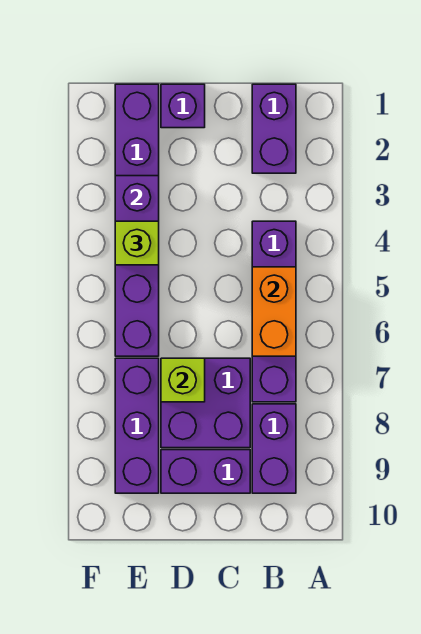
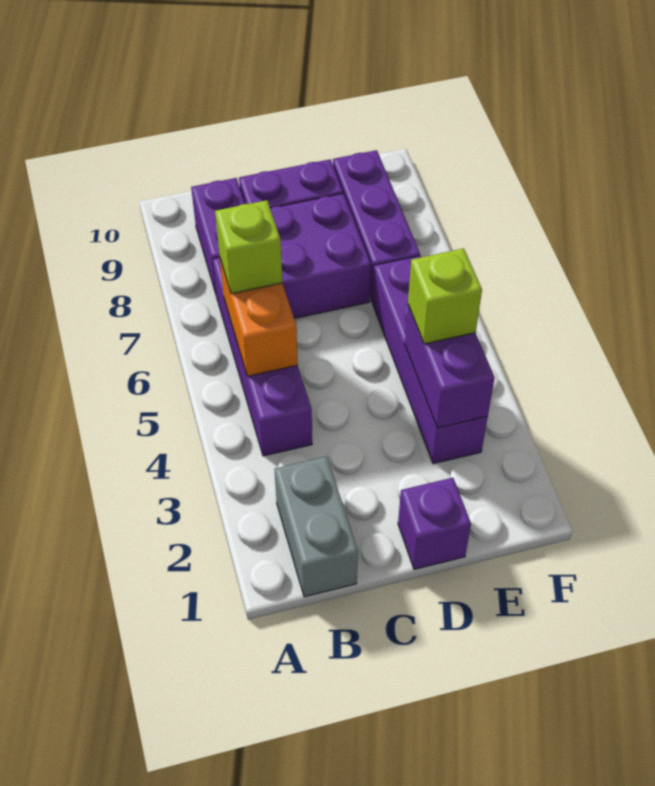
purple 1x2 brick [252,84,296,173] -> grey 1x2 brick [275,456,358,597]
lime 1x1 brick [161,358,205,402] -> lime 1x1 brick moved to [215,200,282,294]
purple 1x6 brick [115,84,159,356] -> purple 1x4 brick [372,256,488,464]

